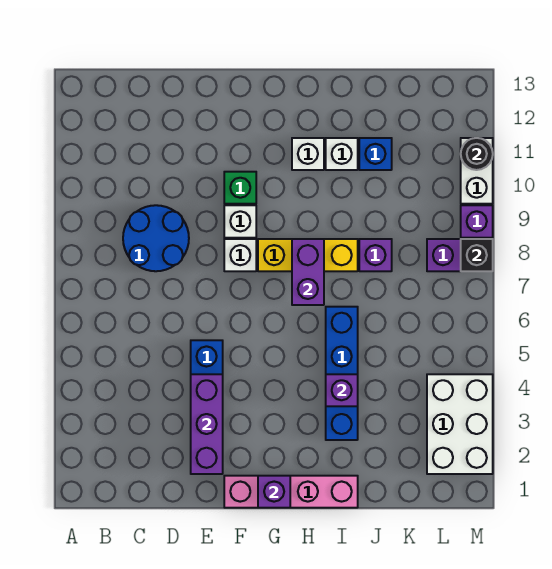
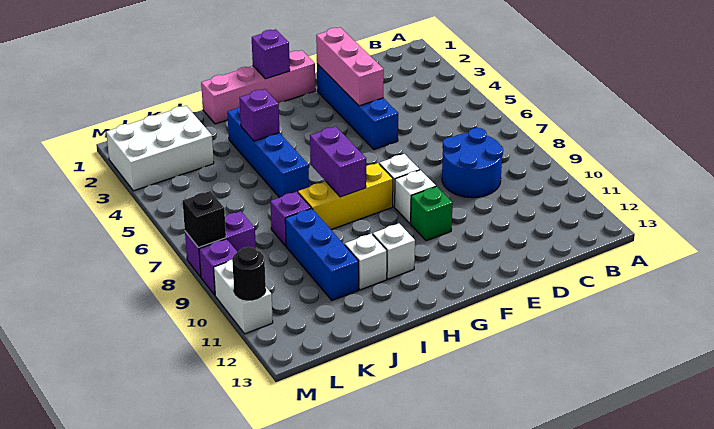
purple 1x3 brick [191,374,223,474] -> pink 1x3 brick [316,27,384,106]
blue 1x1 brick [359,138,392,170] -> blue 1x3 brick [285,209,359,300]
white 2x3 brick [427,374,493,474] -> white 2x3 brick turned to [106,106,214,191]

